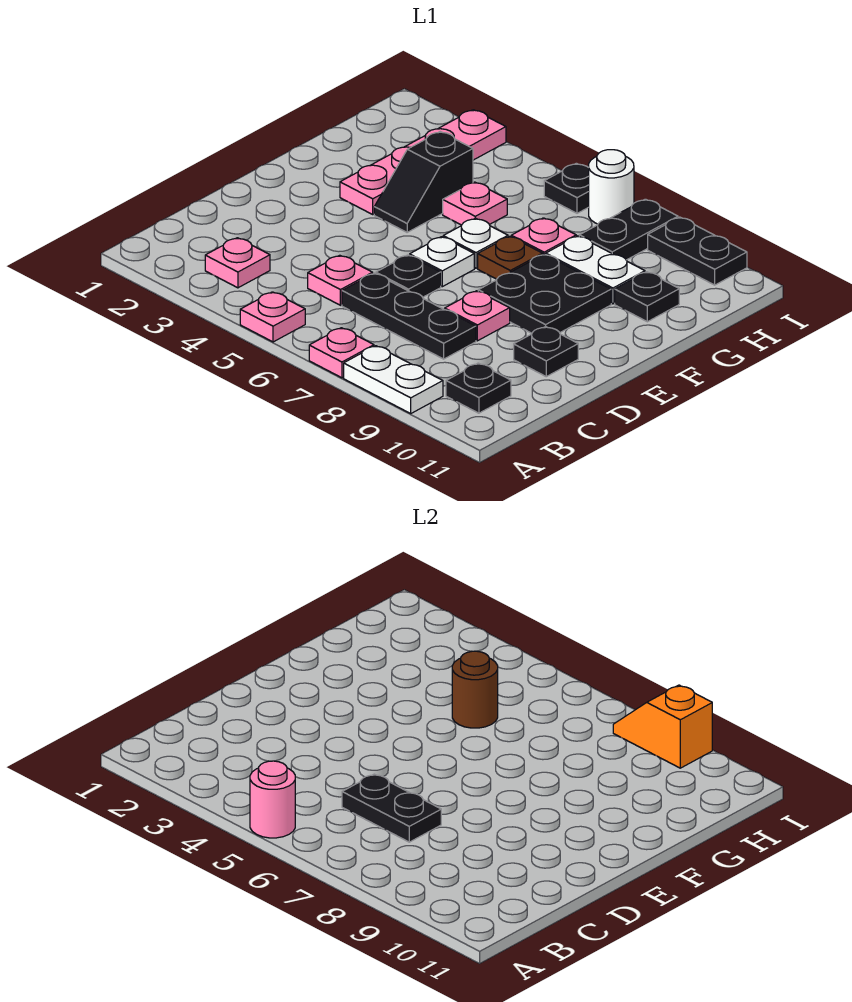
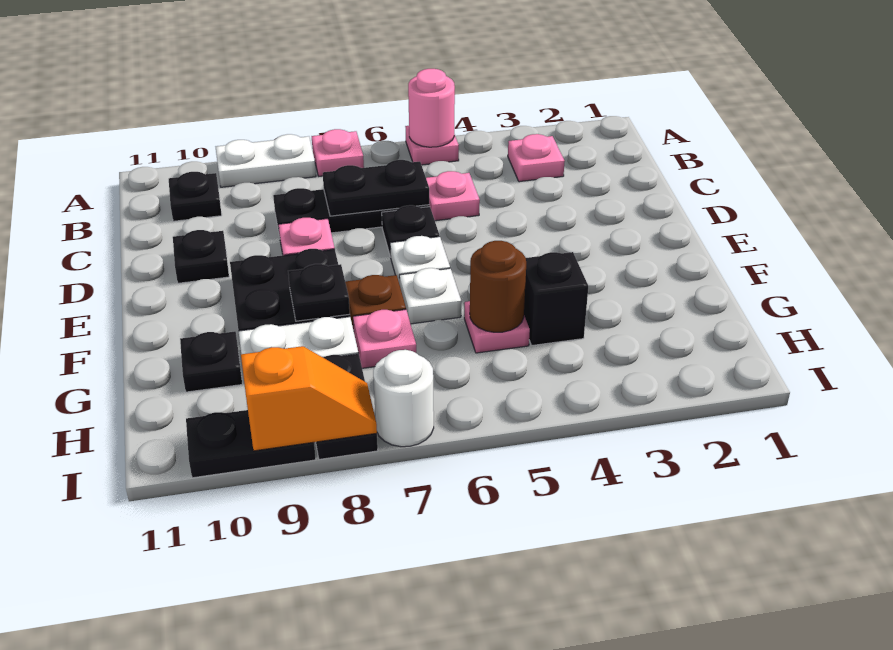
pink 1x4 plate [340,110,506,214] -> none
black 1x1 plate [544,163,589,213] -> black 1x1 plate moved to [288,264,350,321]

